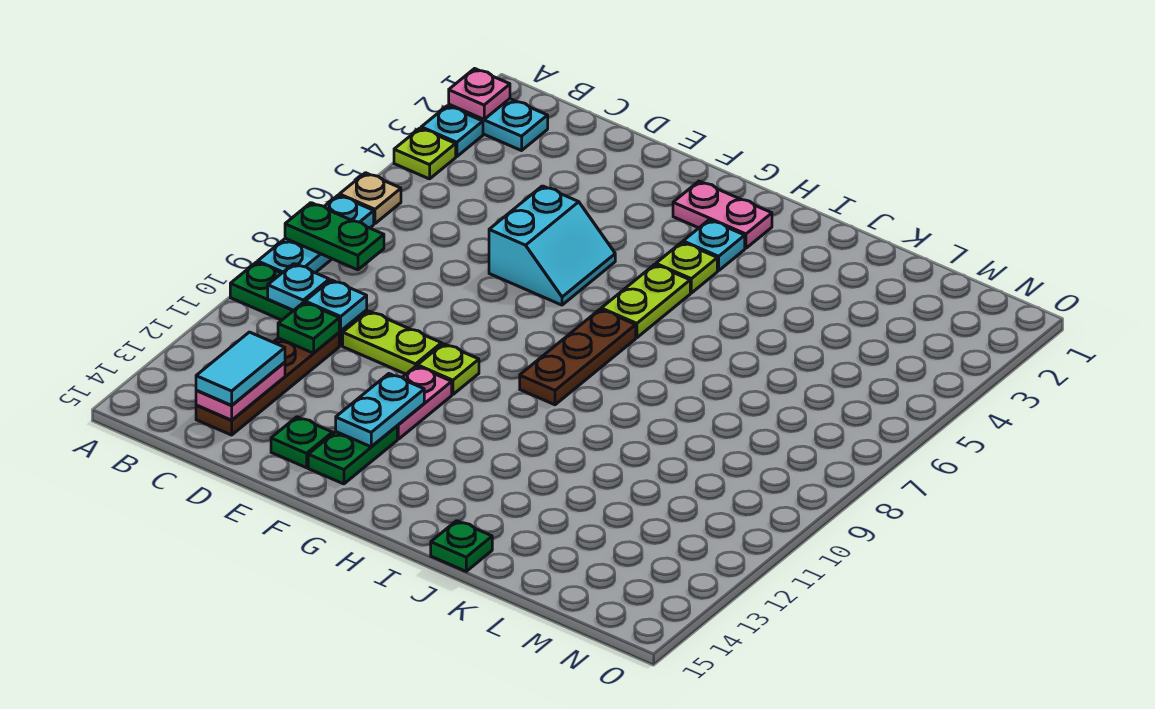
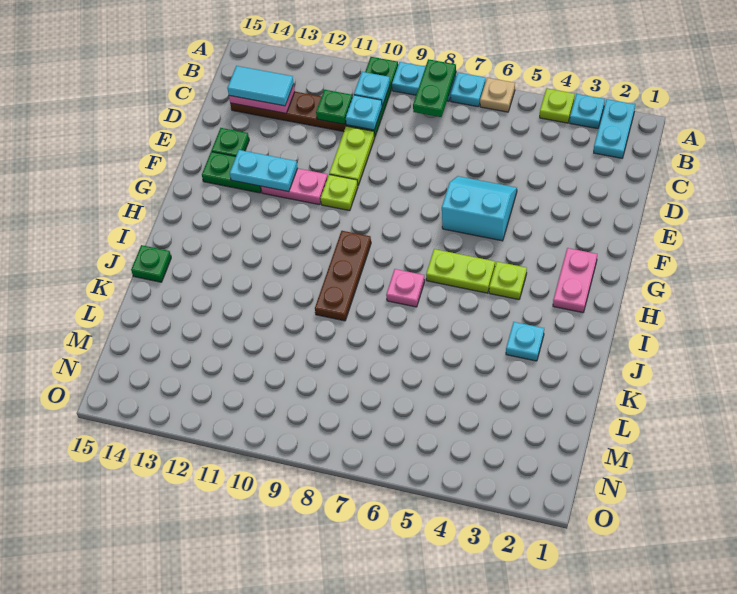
pink 1x1 plate [449,69,510,119] -> pink 1x1 plate moved to [386,269,425,307]
cyan 2x2 slope [489,186,615,305] -> cyan 2x2 slope turned to [442,176,517,241]
cyan 1x1 plate [683,220,745,271] -> cyan 1x1 plate moved to [506,322,544,361]
brown 1x3 plate [520,309,636,405] -> brown 1x3 plate turned to [315,231,371,321]

